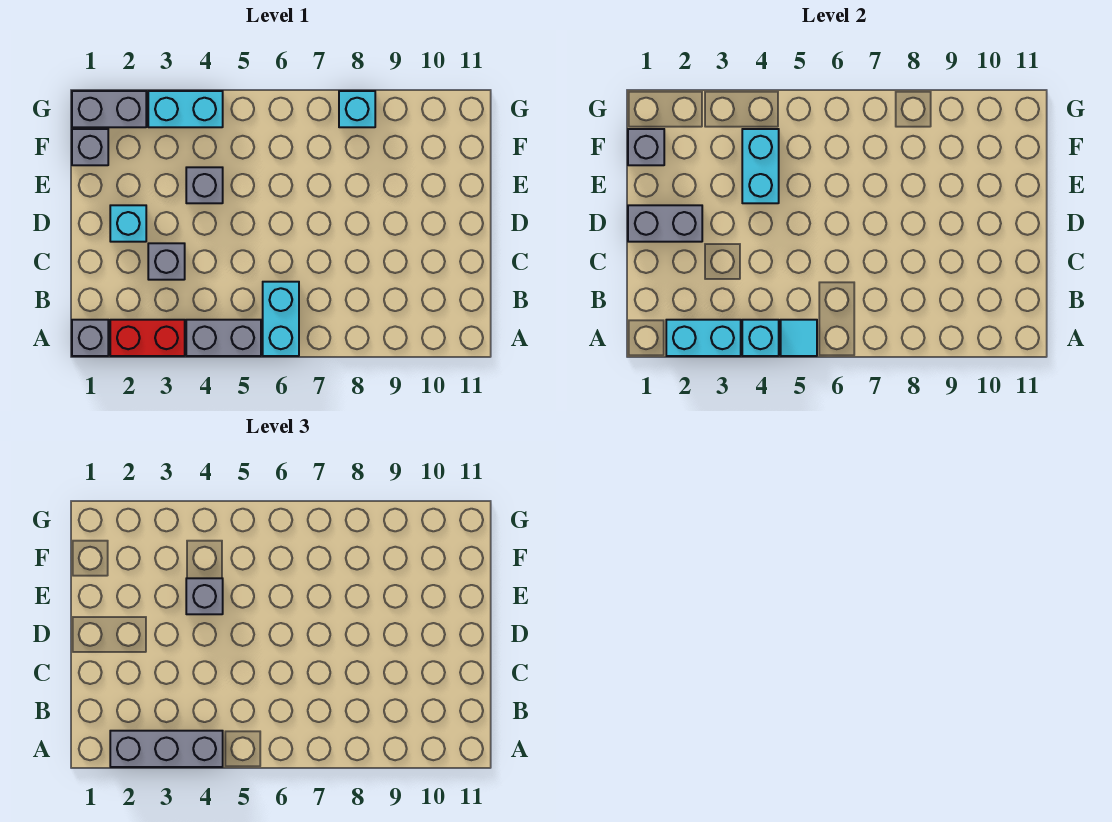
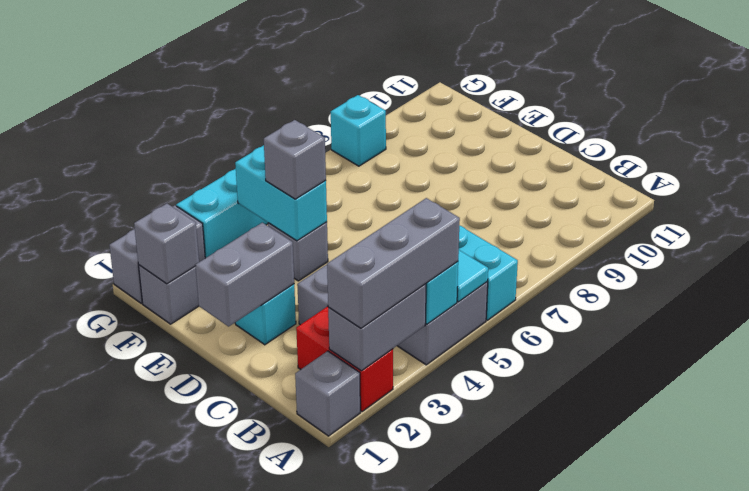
red 1x2 brick [110,320,185,356] -> red 1x2 brick turned to [296,306,393,412]
cyan 1x2 brick [666,320,741,356] -> grey 1x2 brick [328,284,426,371]

